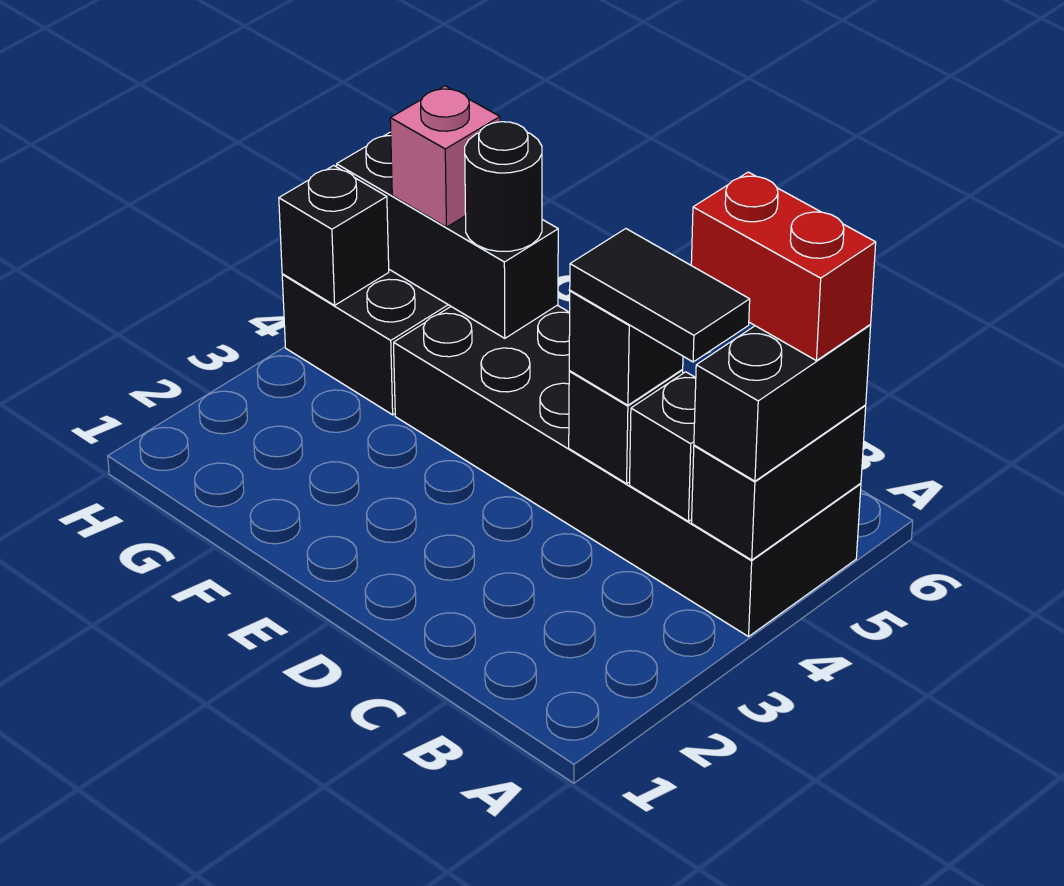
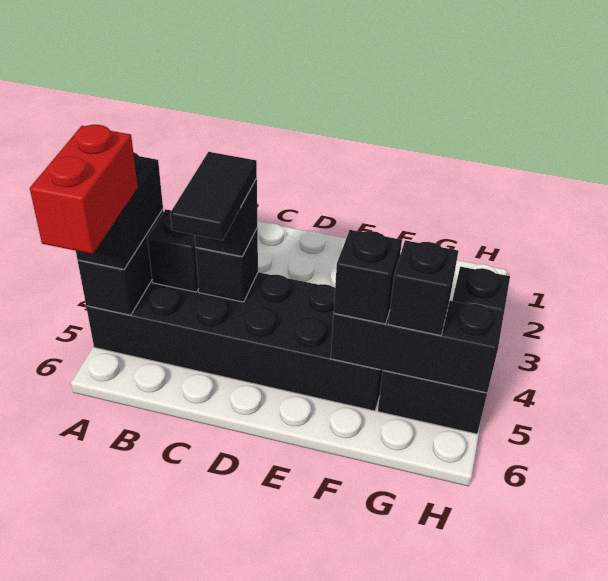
red 1x2 brick [691,172,876,361] -> red 1x2 brick turned to [30,125,138,254]
black 1x2 tile [570,229,750,362] -> black 1x2 tile turned to [170,152,257,240]
black 1x1 round brick [465,122,542,251] -> black 1x1 brick [334,230,402,324]
pink 1x1 brick [390,86,500,227] -> black 1x1 brick [388,240,458,336]

